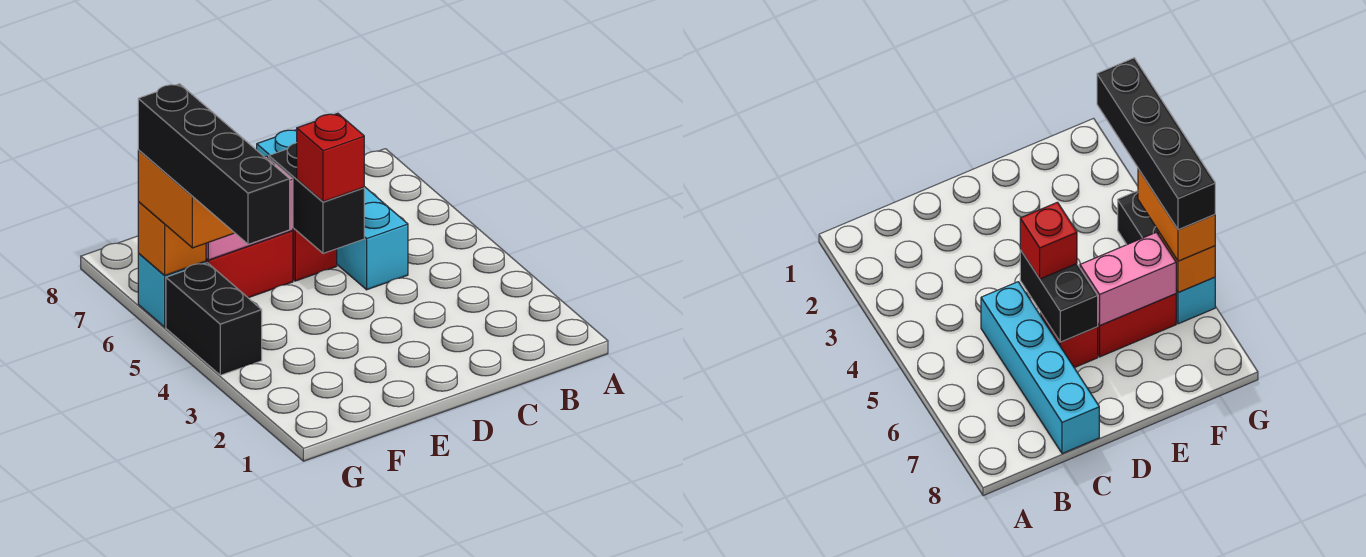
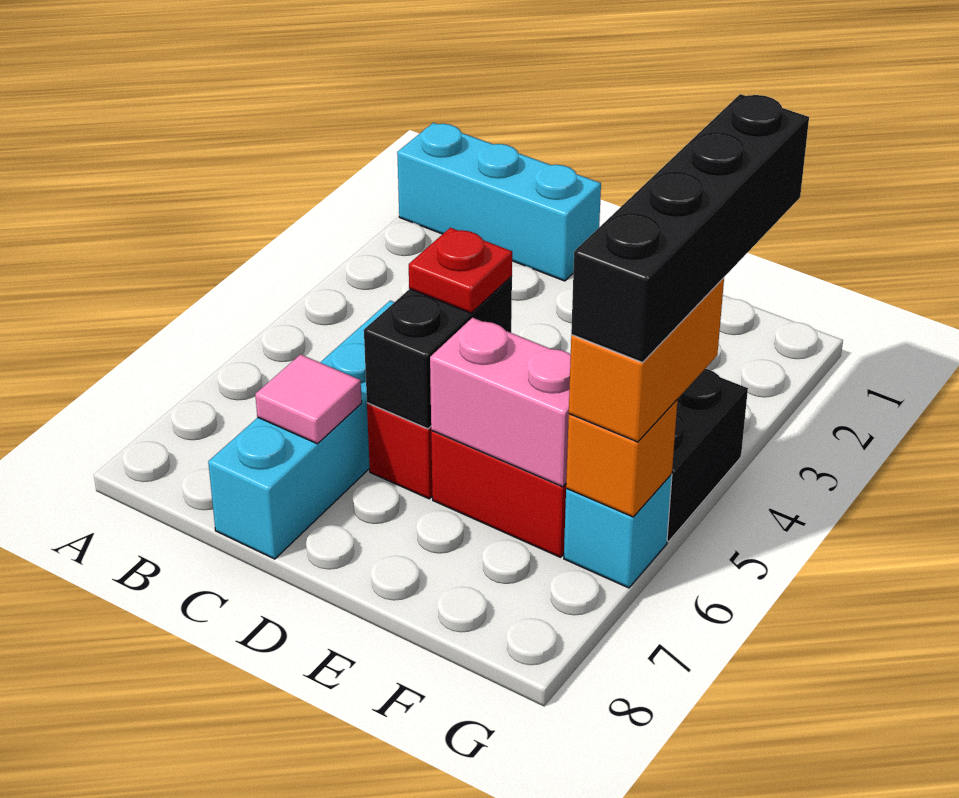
none -> cyan 1x3 brick [397,123,601,281]
none -> pink 1x1 tile [255,354,362,444]
red 1x1 brick [297,113,364,202] -> red 1x1 plate [409,228,512,313]

